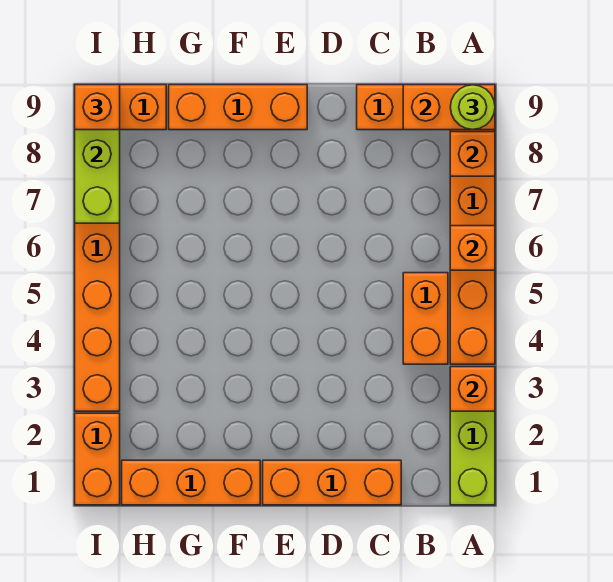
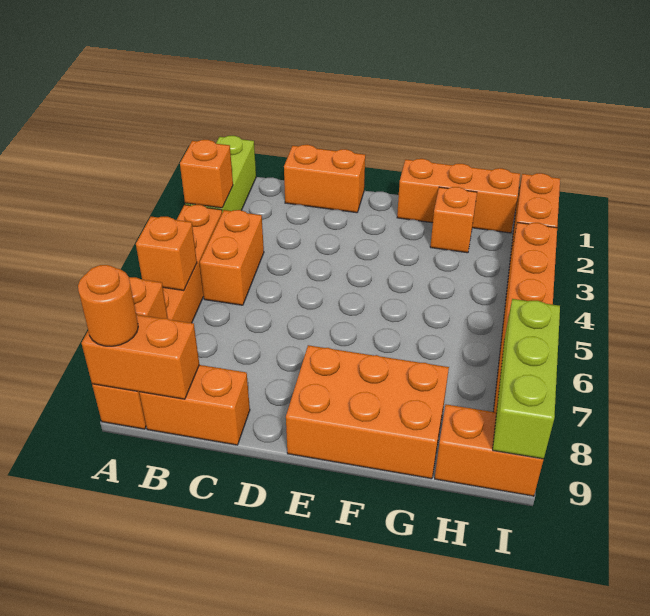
lime 1x1 round brick [450,85,495,130] -> orange 1x1 round brick [78,265,138,346]
orange 1x3 brick [263,460,401,505] -> orange 1x2 brick [284,145,365,213]
orange 1x3 brick [169,85,307,130] -> orange 2x3 brick [286,345,449,479]
orange 1x1 brick [75,85,120,130] -> orange 1x1 brick moved to [430,187,477,253]

